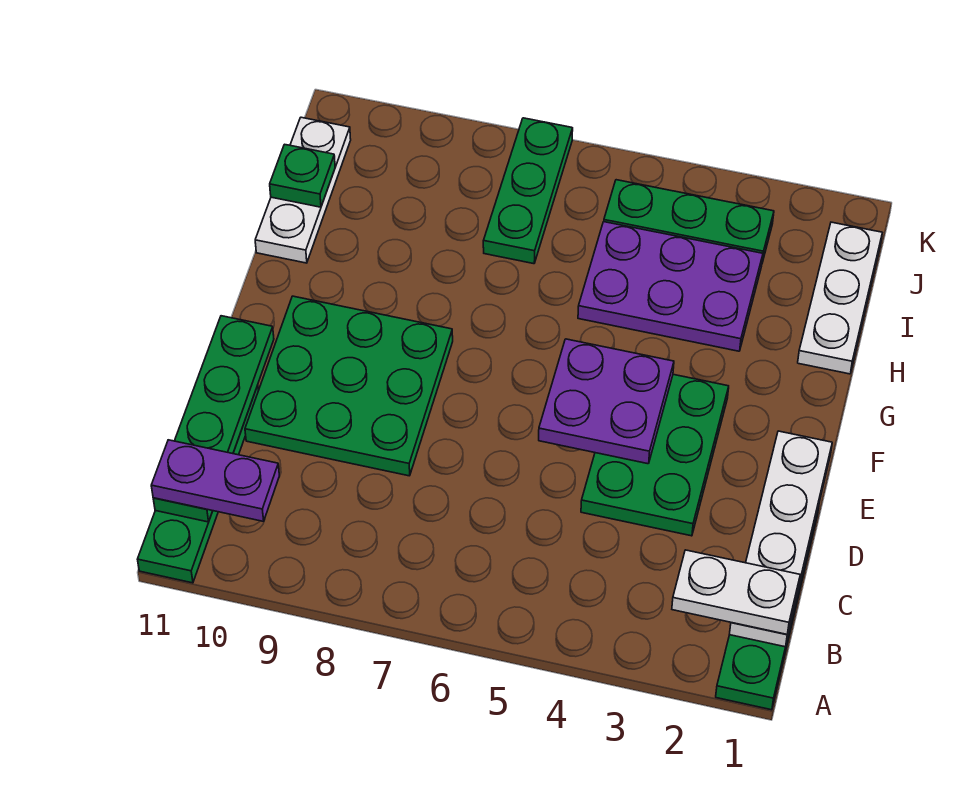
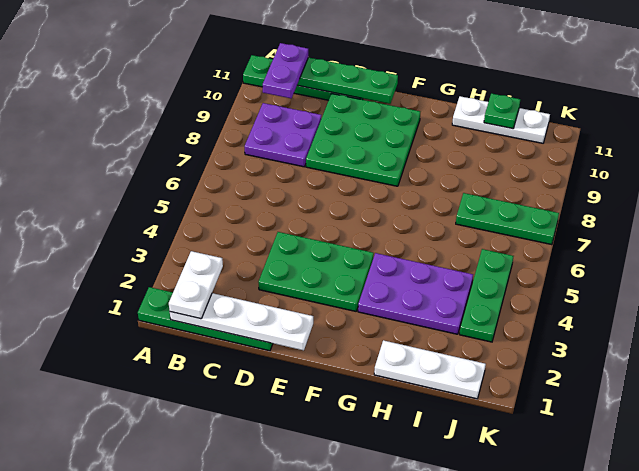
purple 2x2 plate [539,339,674,464] -> purple 2x2 plate moved to [244,103,321,167]
purple 2x3 plate [578,222,763,351] -> purple 2x3 plate turned to [358,253,473,334]

